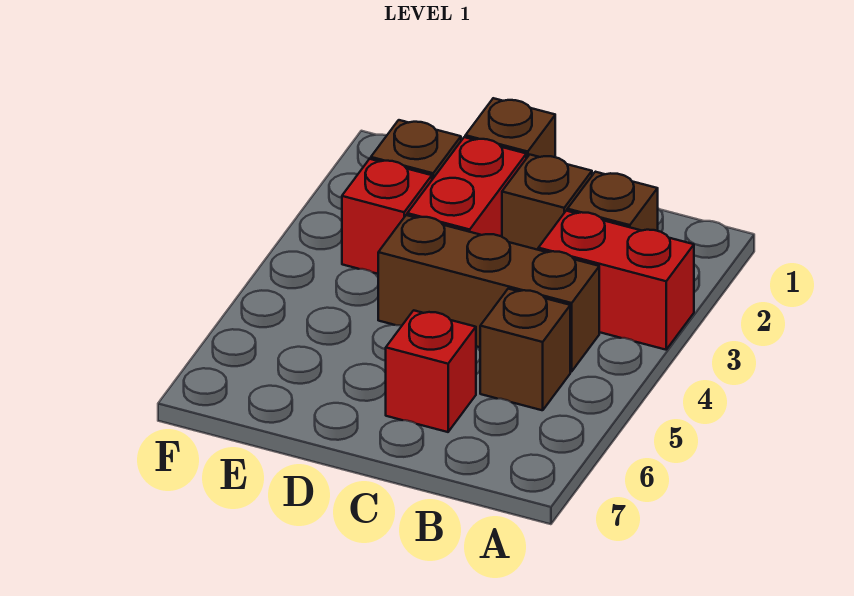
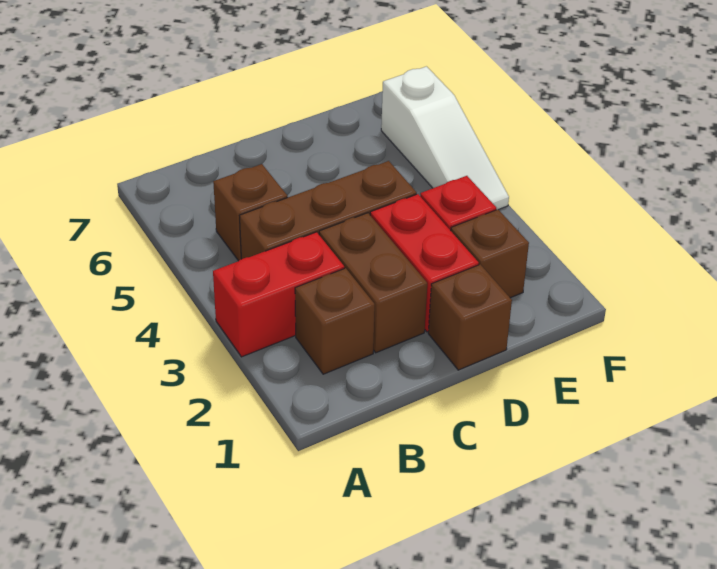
brown 1x1 brick [502,155,592,250] -> brown 1x2 brick [319,213,427,353]
red 1x1 brick [386,310,476,432] -> none
none -> white 1x3 slope [381,66,509,210]

